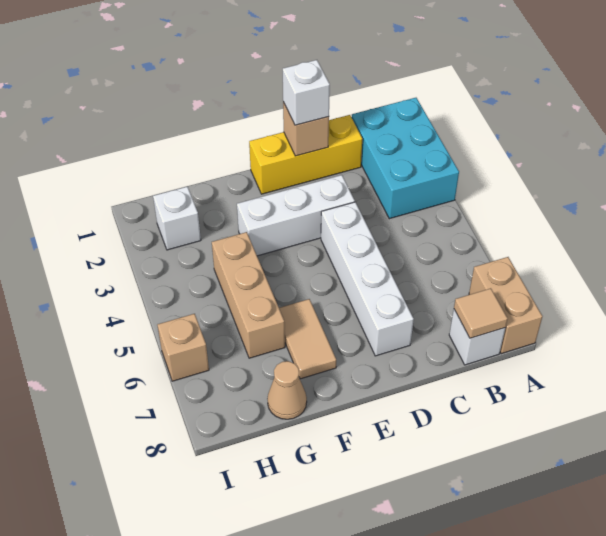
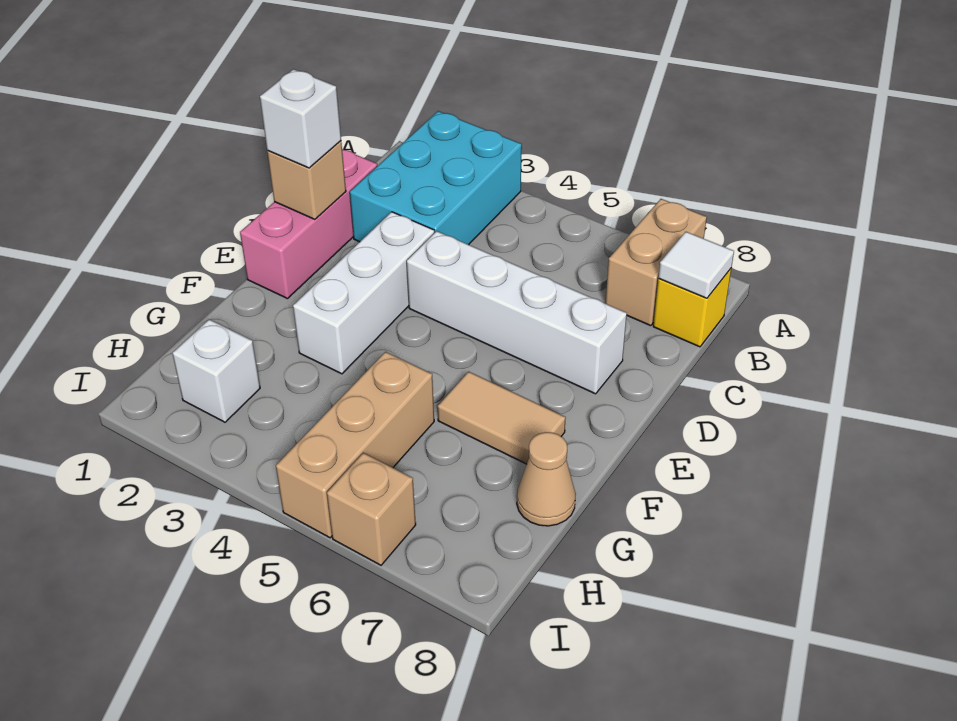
cyan 2x3 brick [351,98,459,219] -> cyan 2x3 brick turned to [350,111,522,245]
tan 1x2 brick [469,257,542,354] -> tan 1x2 brick turned to [605,199,707,326]
white 1x1 brick [449,310,505,365] -> yellow 1x1 brick [653,269,731,347]
tan 1x1 tile [454,288,508,338] -> white 1x1 tile [658,232,734,298]
yellow 1x3 brick [249,115,362,194] -> pink 1x3 brick [240,149,377,299]
tan 1x3 brick [212,232,285,358] -> tan 1x3 brick turned to [276,352,434,538]

